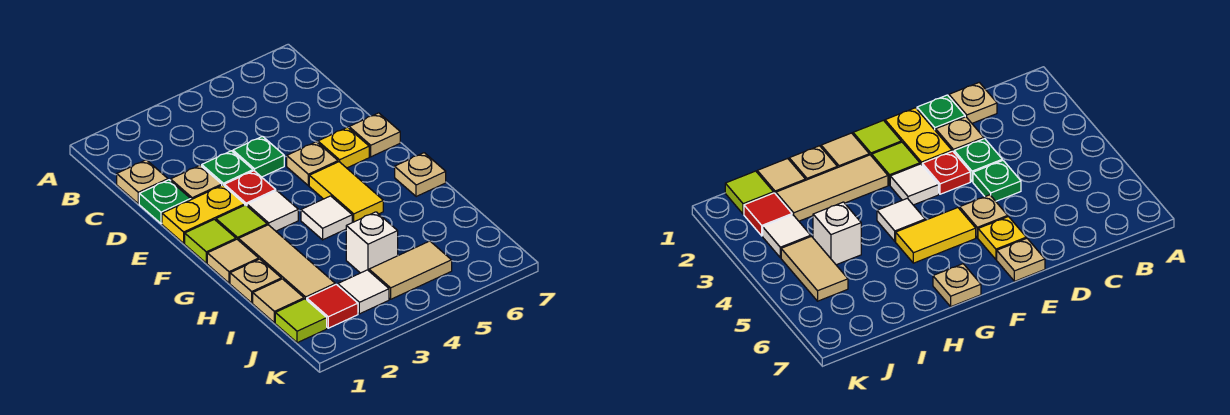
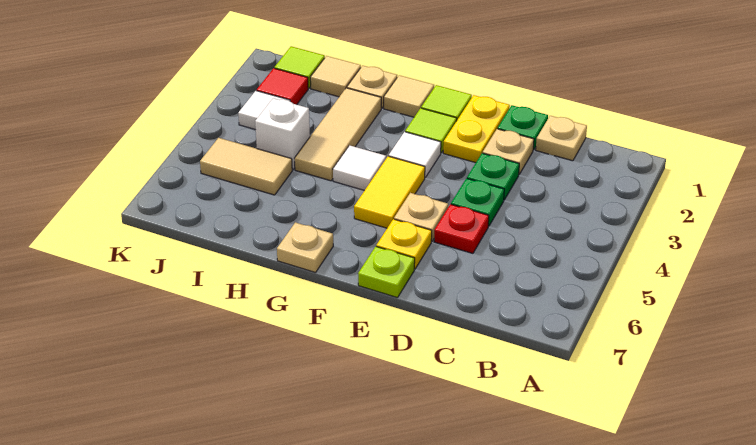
red 1x1 plate [224,171,276,206] -> red 1x1 plate moved to [434,204,489,253]
tan 1x1 plate [349,113,400,157] -> lime 1x1 plate [358,247,415,298]
yellow 1x2 tile [309,162,383,222] -> yellow 1x2 tile turned to [354,156,425,228]
tan 1x3 tile [239,225,335,300] -> tan 1x3 tile turned to [295,88,381,181]
tan 1x2 tile [369,241,452,299] -> tan 1x2 tile turned to [200,138,292,195]

